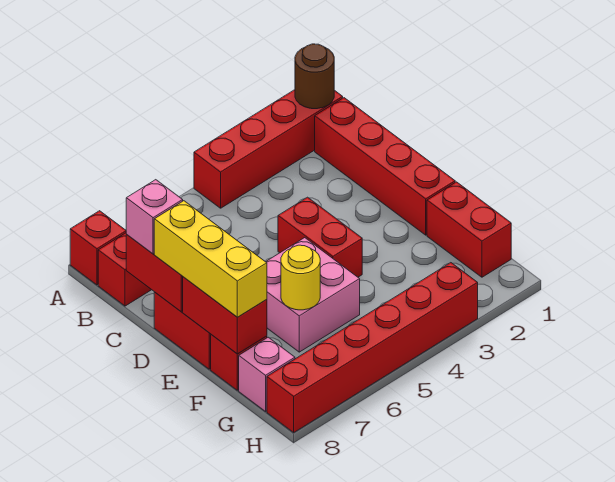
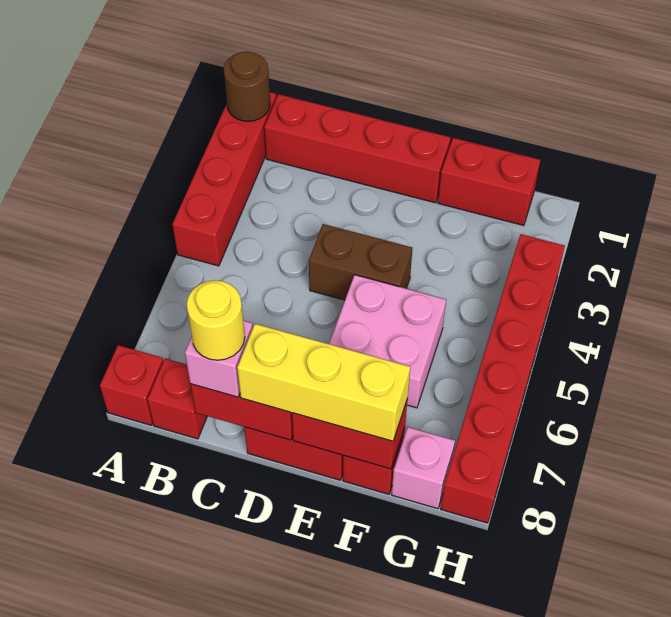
red 1x2 brick [278,197,362,277] -> brown 1x2 brick [309,224,412,300]
yellow 1x1 round brick [281,245,320,310] -> yellow 1x1 round brick moved to [187,280,245,360]

